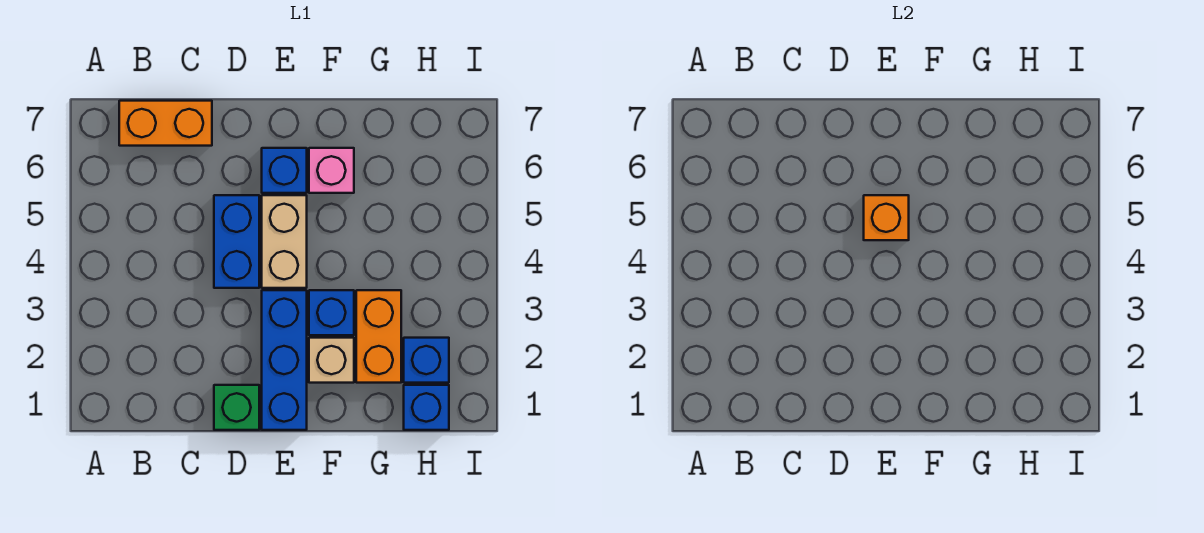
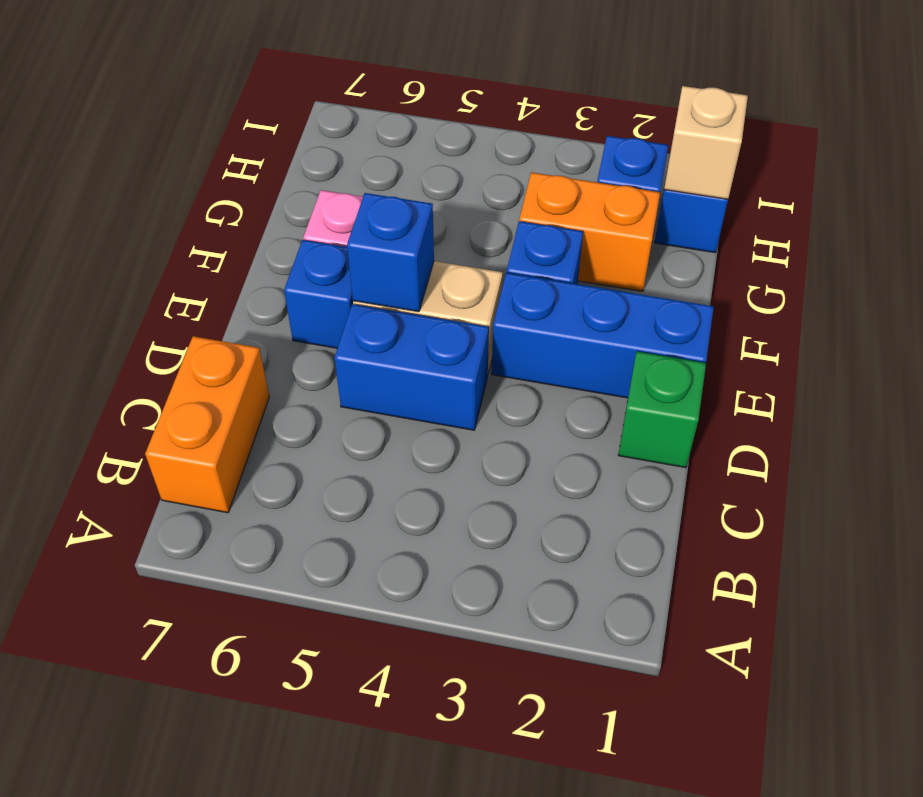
orange 1x1 brick [864,195,909,240] -> blue 1x1 brick [347,193,434,312]
tan 1x1 brick [309,338,354,383] -> tan 1x1 brick moved to [664,86,748,199]

